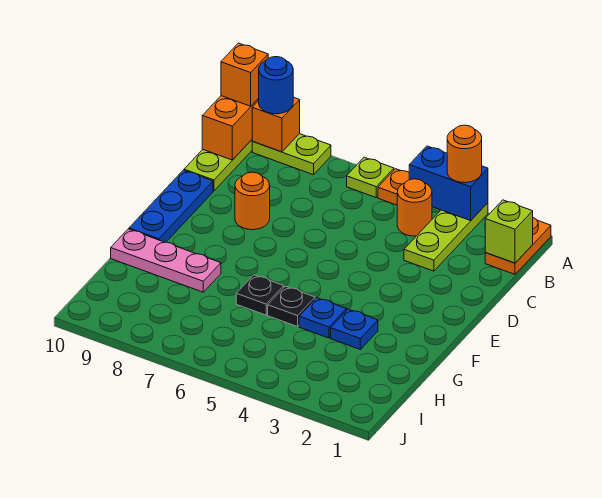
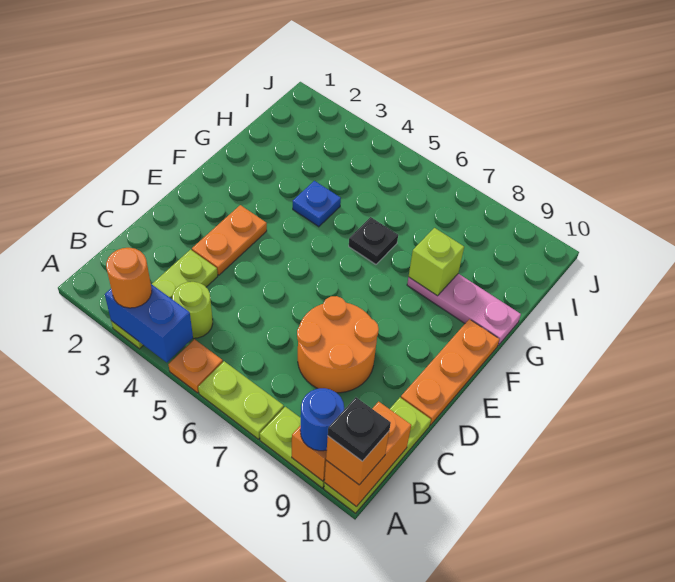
orange 1x2 plate [485,218,551,274] -> orange 1x2 plate moved to [192,205,267,275]
lime 1x1 plate [347,157,394,197] -> lime 1x2 plate [198,361,284,439]
lime 1x1 brick [485,200,533,263] -> lime 1x1 brick moved to [409,228,464,296]
orange 1x1 round brick [397,179,432,236] -> lime 1x1 round brick [172,282,213,338]
orange 1x1 round brick [235,172,270,230] -> orange 2x2 round brick [297,296,379,393]
blue 1x3 plate [129,170,213,242] -> orange 1x3 plate [401,319,500,425]
blue 1x1 plate [331,309,378,349] -> none
black 1x1 plate [268,286,315,327] -> black 1x1 plate moved to [328,397,391,461]

